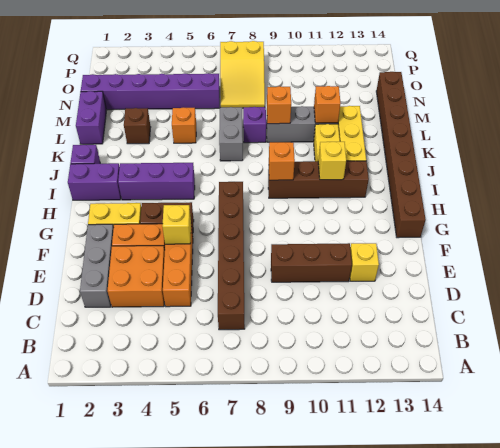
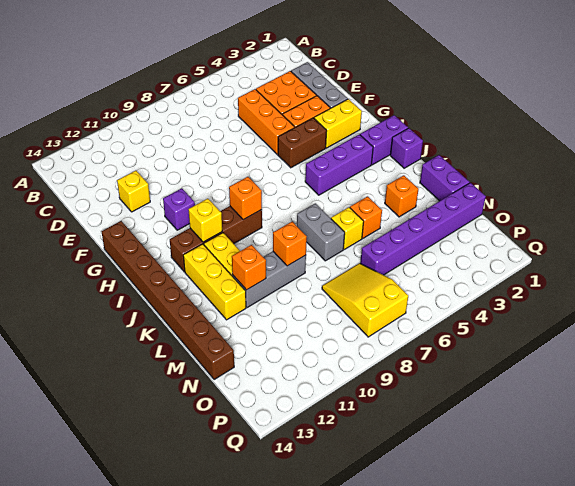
brown 1x6 brick [218,182,245,330] -> none
brown 1x3 brick [271,243,352,282] -> none
yellow 1x1 brick [162,205,191,244] -> yellow 1x1 brick moved to [331,207,364,249]
brown 1x1 brick [124,108,151,144] -> orange 1x1 brick [385,175,418,217]
purple 1x1 brick [243,107,266,143] -> purple 1x1 brick moved to [163,188,195,230]

